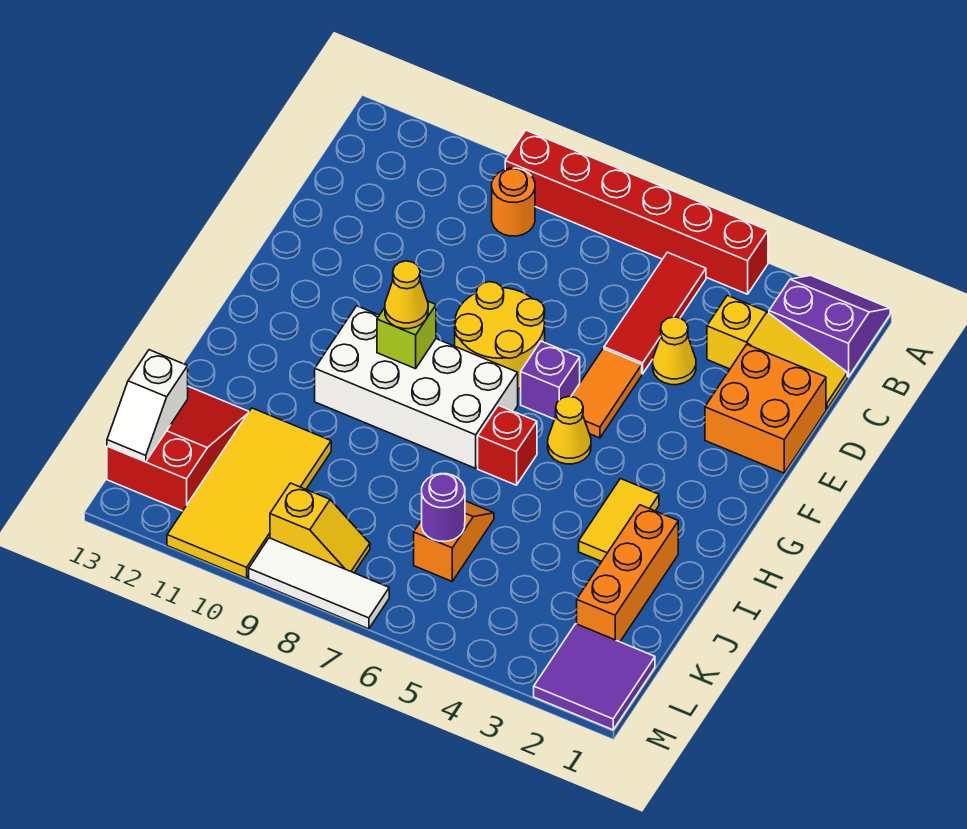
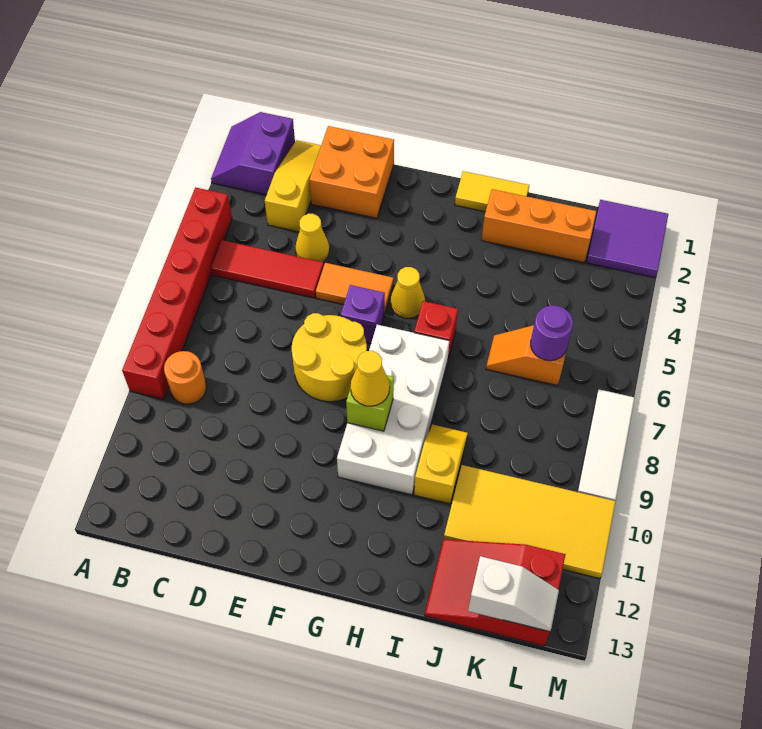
yellow 1x2 tile [579,479,659,562] -> yellow 1x2 tile moved to [455,171,529,212]
yellow 1x2 slope [270,483,370,573] -> yellow 1x2 slope moved to [414,424,468,504]

